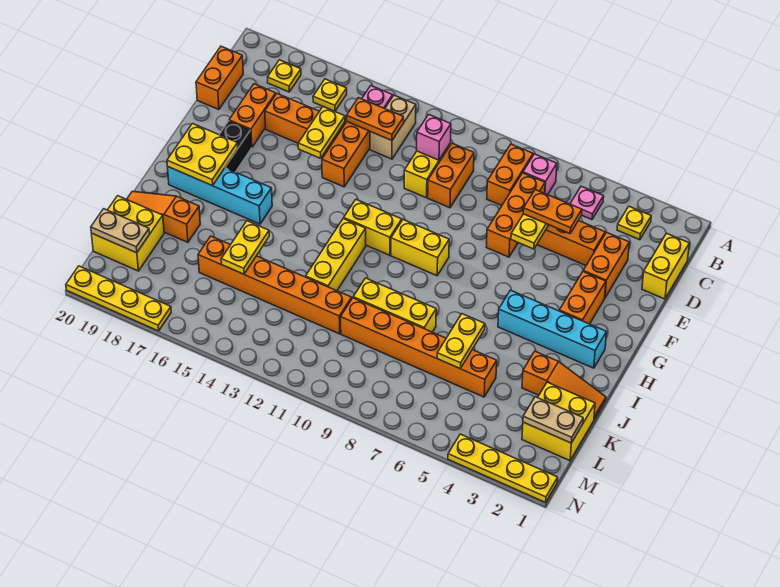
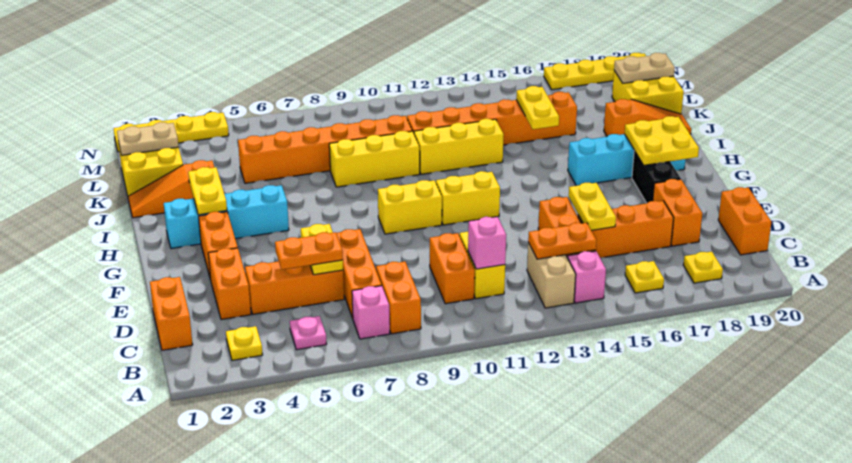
yellow 1x2 brick [642,233,689,299] -> orange 1x2 brick [150,277,193,350]
yellow 1x3 brick [306,218,366,291] -> yellow 1x3 brick turned to [414,119,504,174]
yellow 1x2 plate [437,314,485,368] -> yellow 1x2 plate moved to [188,167,227,215]

